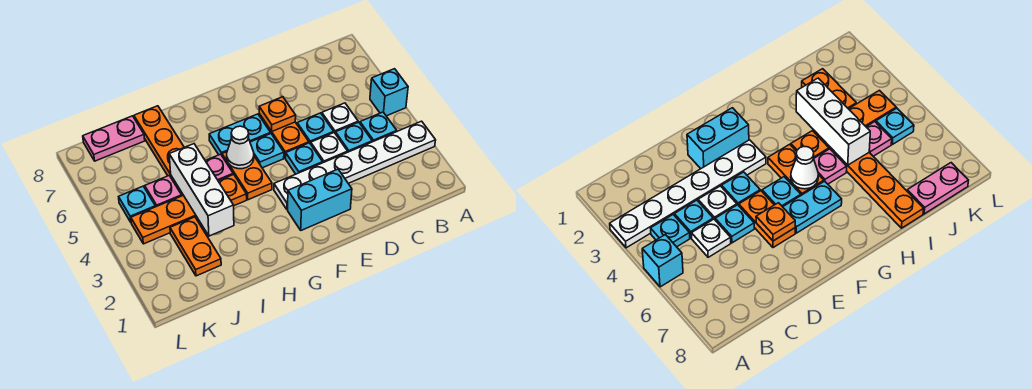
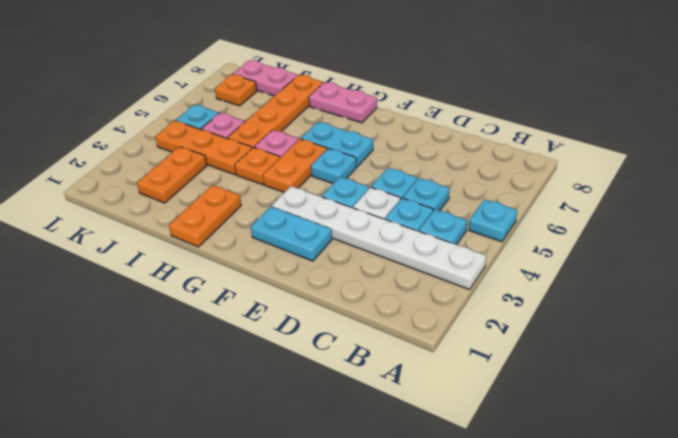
cyan 1x1 brick [370,69,408,116] -> cyan 1x1 plate [469,199,517,242]
white 1x1 plate [322,103,358,133] -> cyan 1x1 plate [403,178,450,211]
cyan 1x2 brick [288,169,352,230] -> cyan 1x2 plate [251,206,332,261]
orange 1x2 plate [259,114,309,158] -> orange 1x2 plate moved to [169,185,241,247]
orange 1x1 plate [259,97,296,131] -> orange 1x1 plate moved to [215,75,257,106]
white 1x1 cone [227,126,254,169] -> none
none -> pink 1x2 plate [309,82,377,123]
white 1x3 brick [169,144,234,236] -> none

